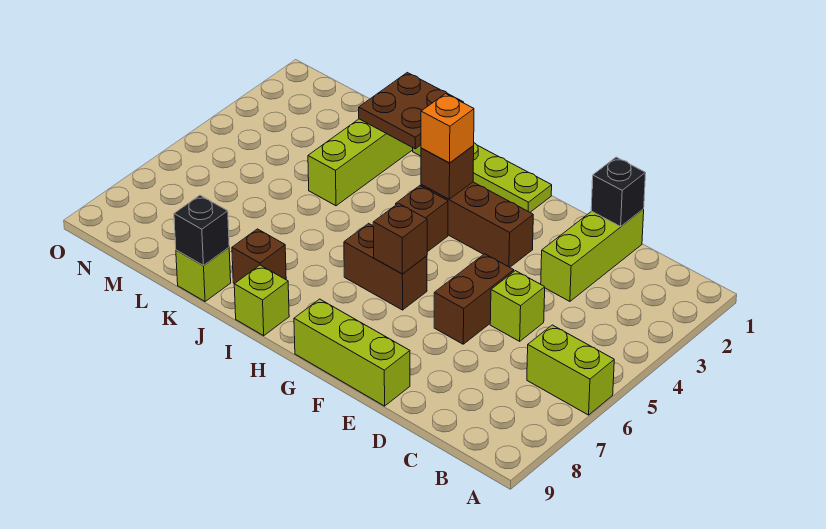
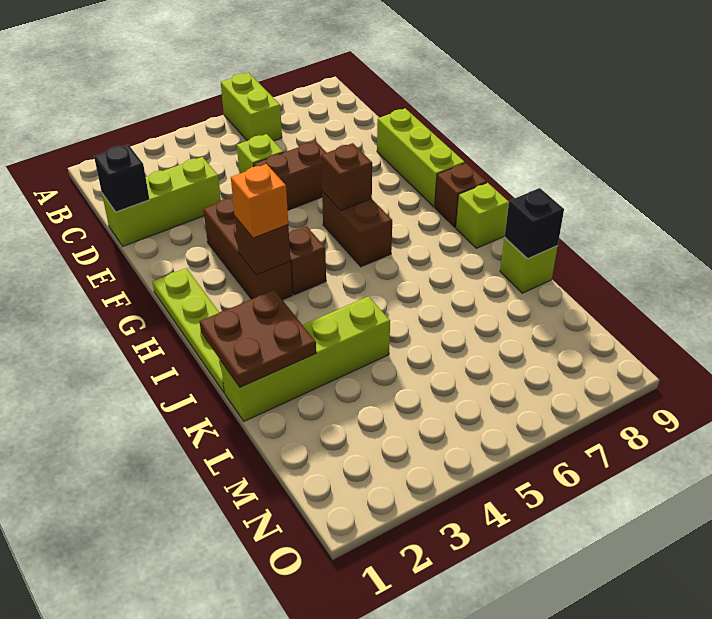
brown 1x1 brick [232,229,286,284] -> brown 1x1 brick moved to [435,163,487,227]

